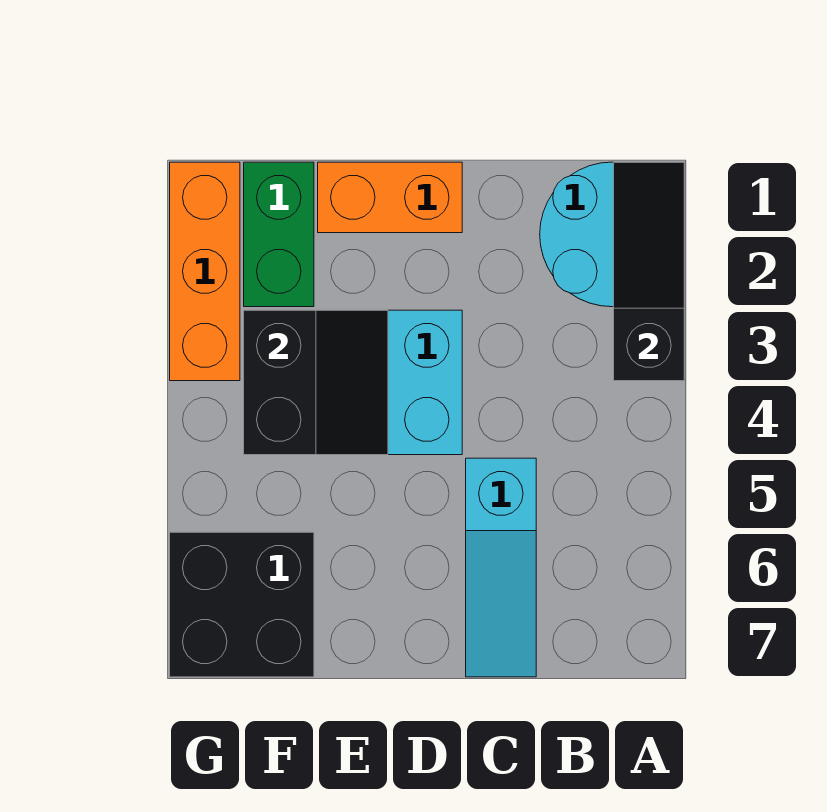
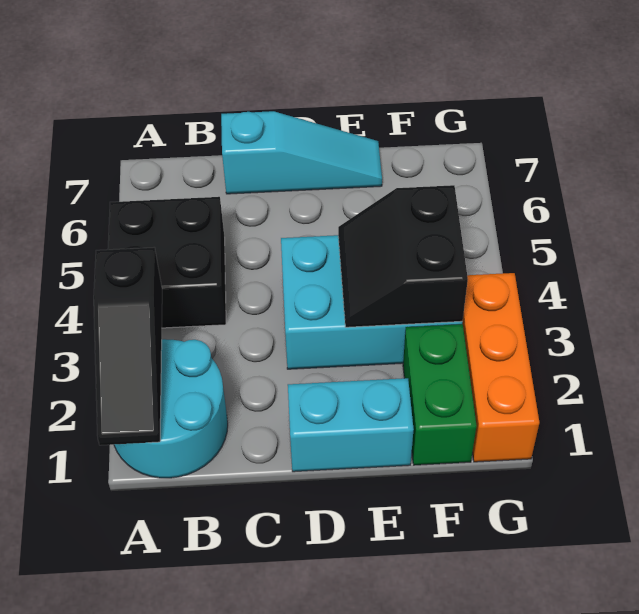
cyan 1x3 slope [466,458,536,677] -> cyan 1x3 slope turned to [221,111,382,194]
orange 1x2 brick [318,162,462,233] -> cyan 1x2 brick [288,378,414,472]
black 2x2 brick [170,532,314,677] -> black 2x2 brick moved to [108,197,226,328]

